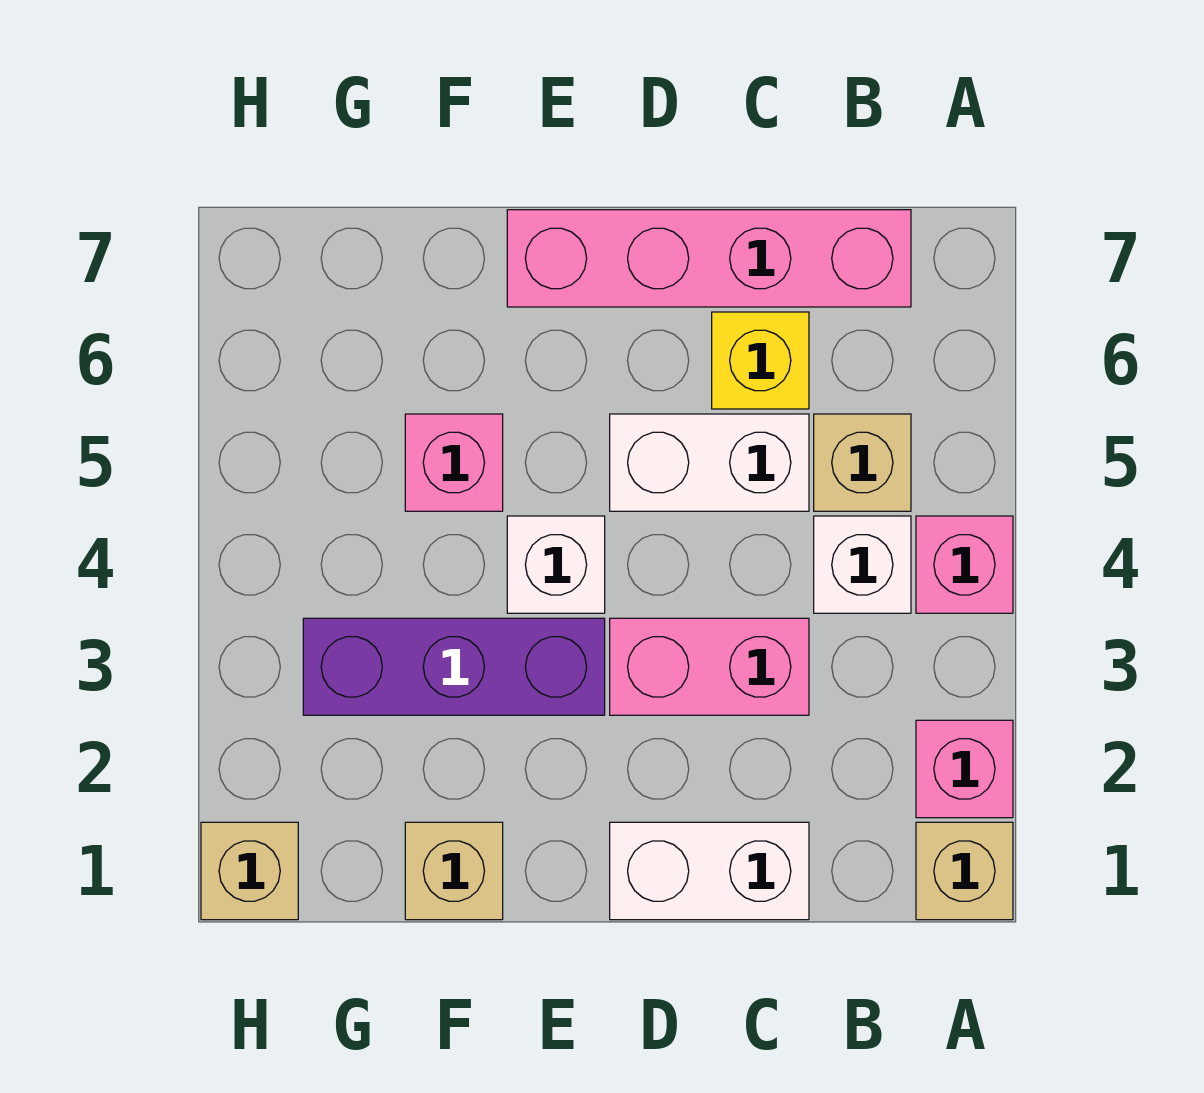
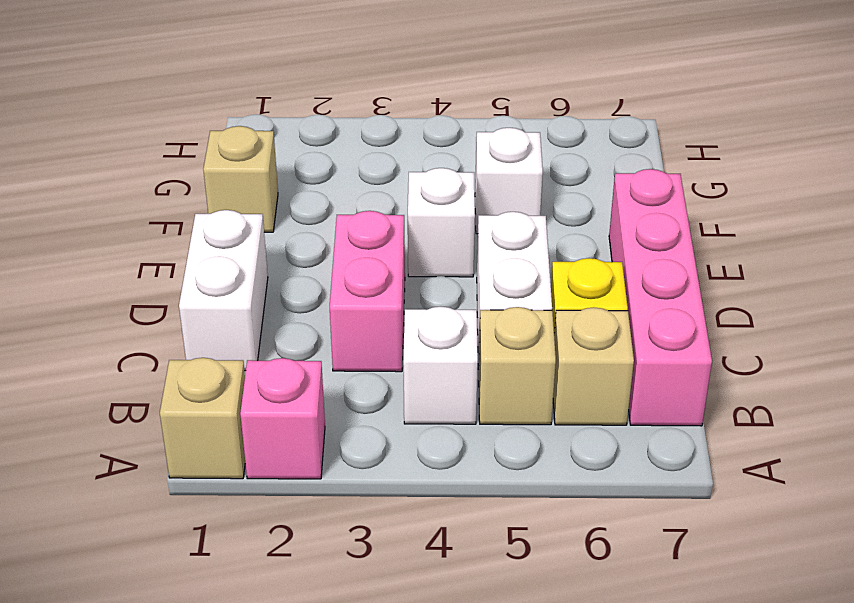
pink 1x1 brick [916,516,1013,613] -> none
purple 1x3 brick [303,618,605,715] -> none
pink 1x1 brick [405,414,503,511] -> white 1x1 brick [475,128,543,234]
tan 1x1 brick [201,822,298,920] -> tan 1x1 brick moved to [553,307,634,425]

